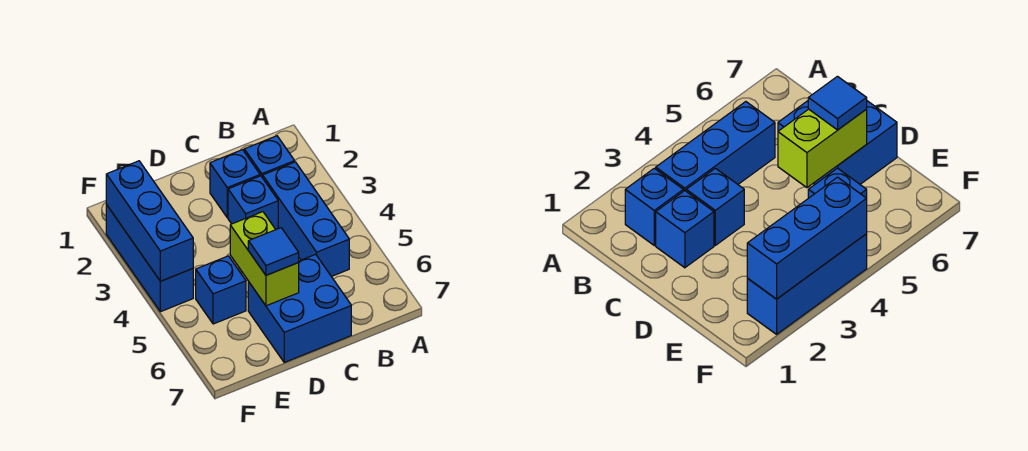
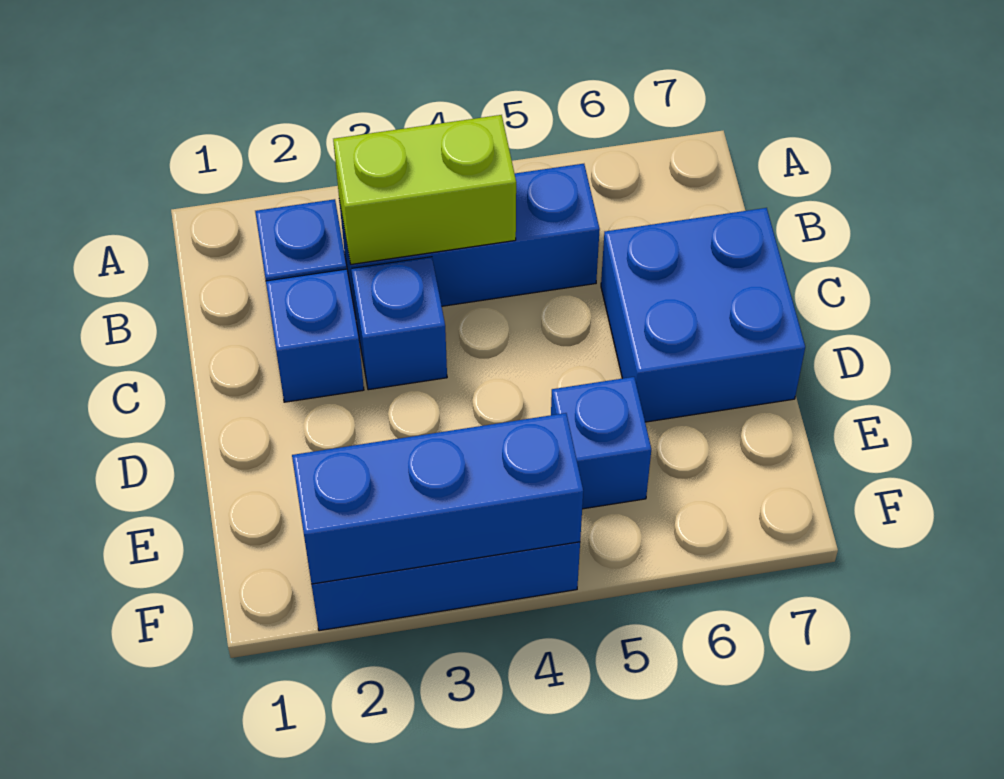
lime 1x2 brick [230,212,299,306] -> lime 1x2 brick moved to [333,115,516,264]
blue 1x1 tile [248,228,299,275] -> none

